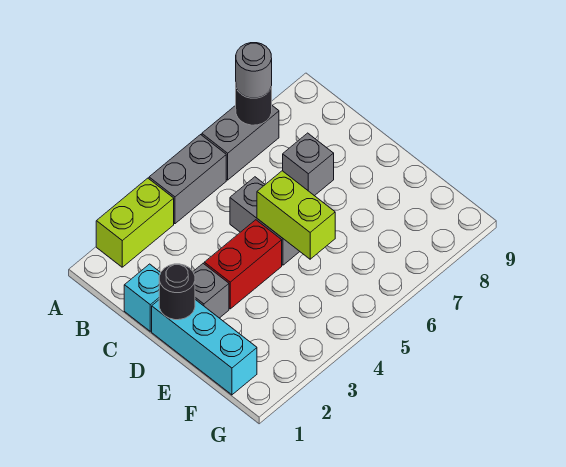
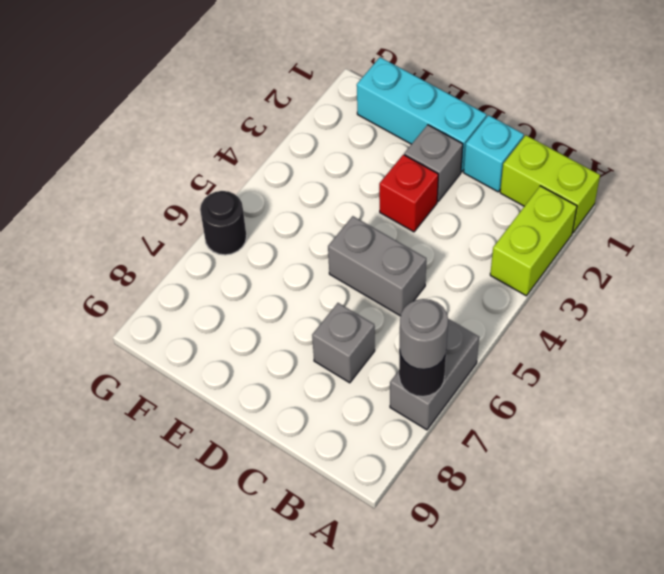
grey 1x2 brick [149,135,226,224] -> none
black 1x1 round brick [159,264,195,320] -> black 1x1 round brick moved to [200,191,247,255]
red 1x2 brick [204,220,282,309] -> red 1x1 brick [379,155,438,232]
lime 1x2 brick [257,171,335,259] -> lime 1x2 brick moved to [500,135,600,233]

